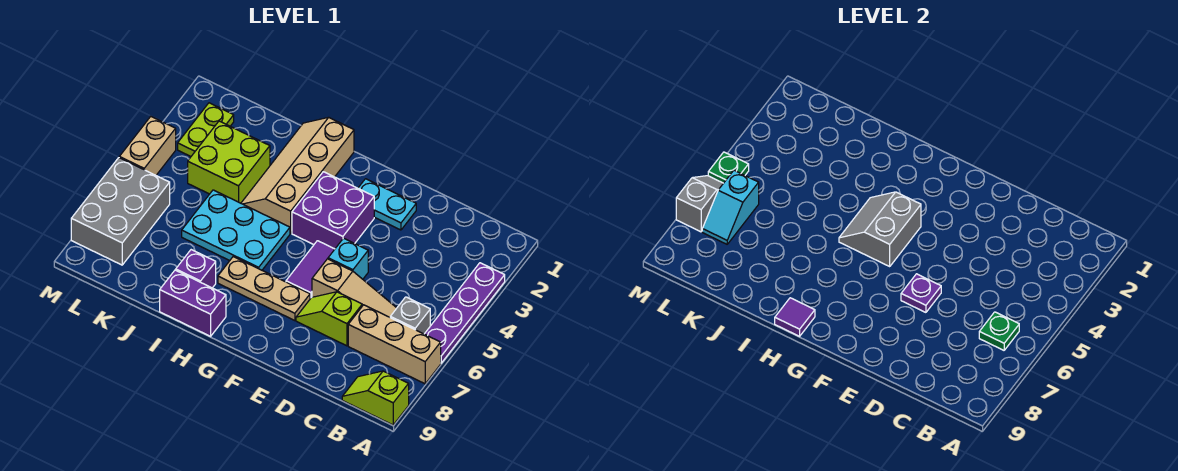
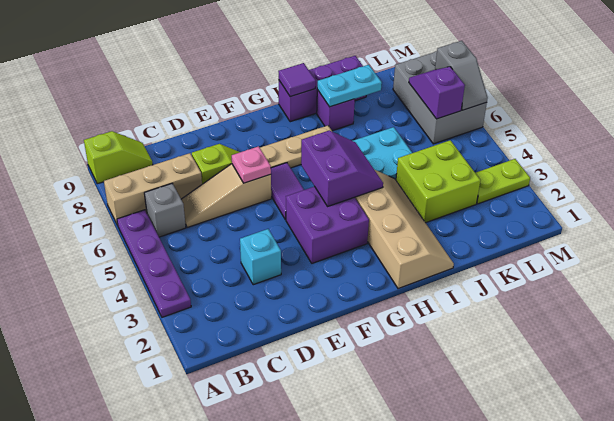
green 1x1 plate [979,312,1019,350] -> none
cyan 1x2 plate [358,179,416,230] -> cyan 1x2 plate moved to [317,65,382,107]
cyan 1x1 brick [328,238,368,279] -> cyan 1x1 brick moved to [240,229,281,285]
purple 1x1 plate [901,274,941,312] -> pink 1x1 plate [232,146,271,183]
grey 2x2 slope [839,192,921,266] -> purple 2x2 slope [301,131,383,206]
purple 1x2 brick [160,270,226,336] -> purple 1x3 brick [279,56,366,122]
lime 1x2 plate [178,103,234,156] -> lime 1x2 plate turned to [476,159,530,204]
cyan 1x2 slope [702,170,759,244] -> purple 1x2 slope [409,67,465,119]
tan 1x2 brick [119,117,176,175] -> none
green 1x1 plate [708,152,749,183] -> none

